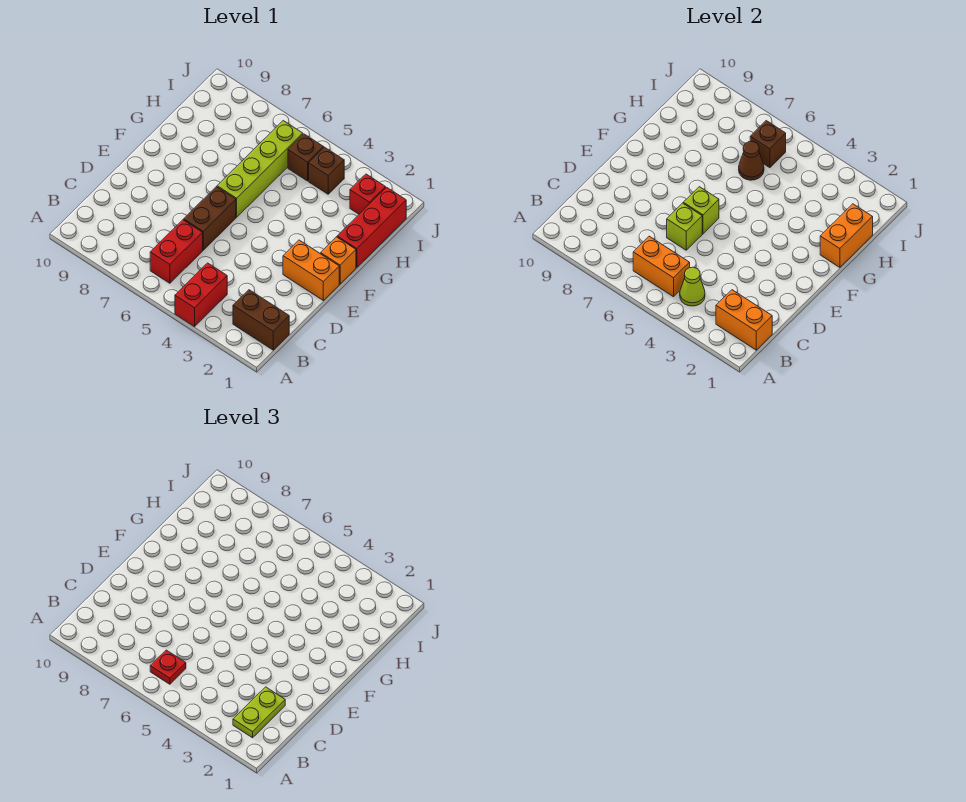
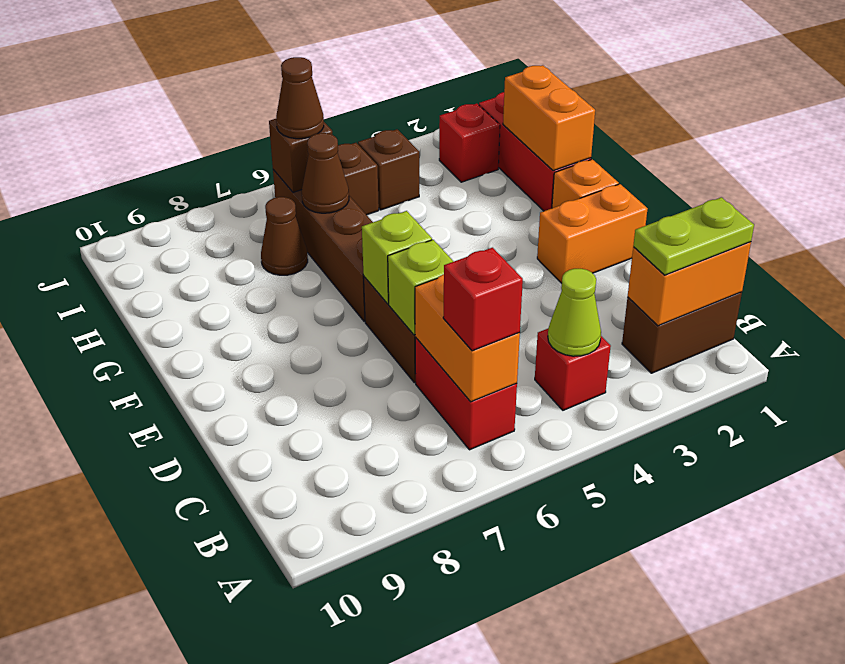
red 1x2 brick [175,263,227,327] -> red 1x1 brick [535,329,611,410]
lime 1x2 plate [233,687,285,738] -> lime 1x2 plate turned to [633,197,754,275]
orange 1x2 brick [633,236,690,297] -> orange 1x2 brick turned to [415,274,520,402]
red 1x1 plate [150,650,186,684] -> red 1x1 brick [443,248,523,351]
lime 1x4 brick [217,121,303,217] -> brown 1x4 brick [273,170,373,321]
none -> brown 1x1 cone [261,197,308,275]
none -> brown 1x1 cone [276,57,324,139]

